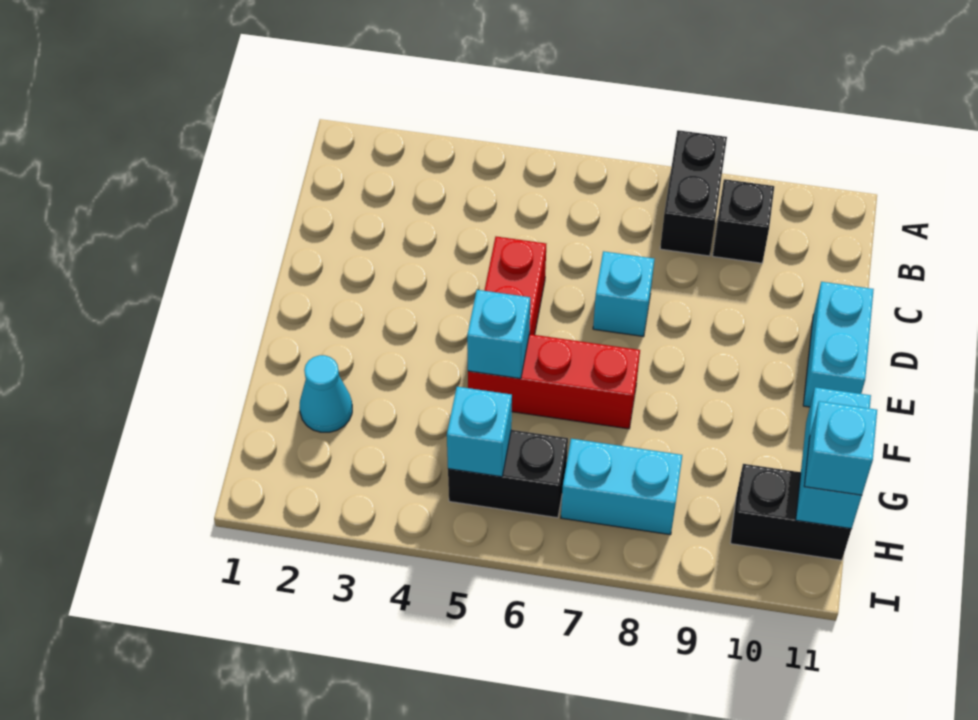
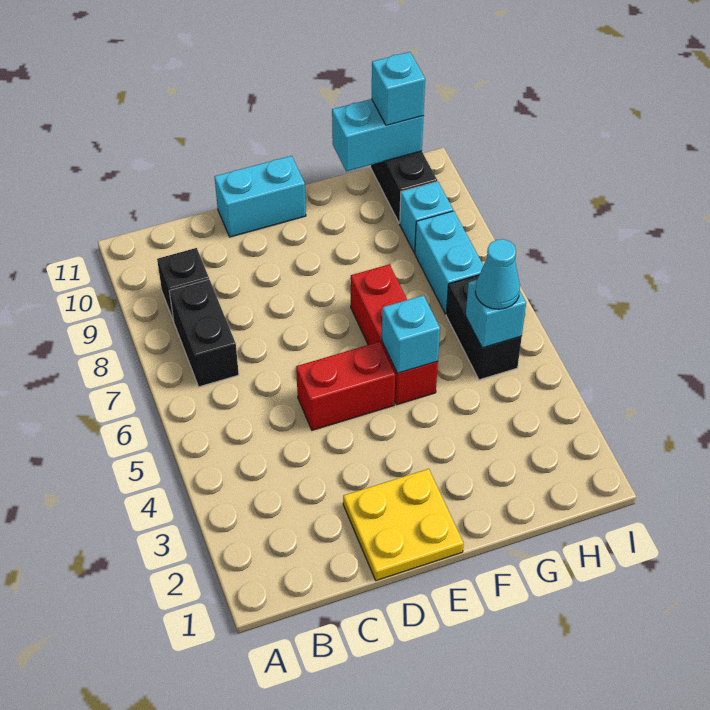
black 1x2 brick [660,130,727,256] -> black 1x2 brick turned to [169,280,239,387]
none -> yellow 2x2 plate [343,469,464,581]
cyan 1x1 brick [593,251,654,337] -> cyan 1x1 brick moved to [400,181,453,253]
cyan 1x1 cone [299,355,352,432] -> cyan 1x1 cone moved to [475,239,520,309]

